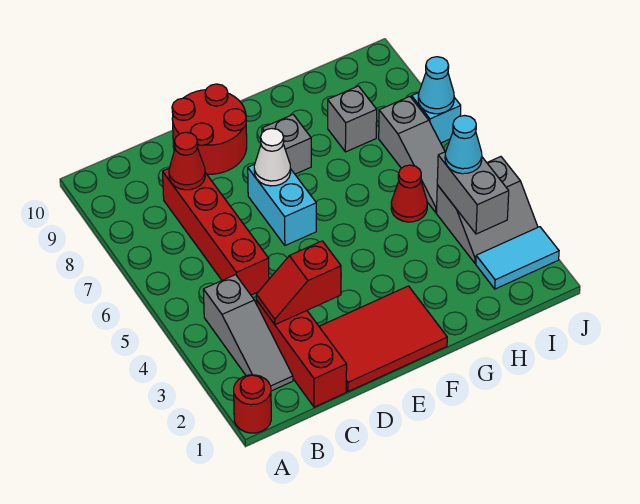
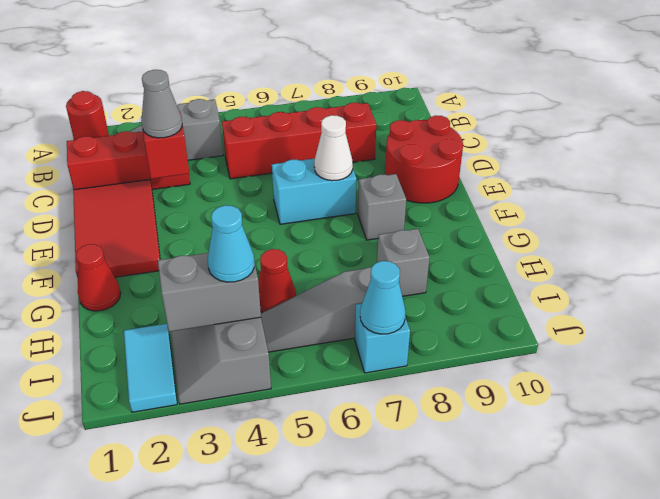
red 1x1 cone [169,132,205,190] -> red 1x1 cone moved to [76,244,121,311]
none -> grey 1x1 cone [141,70,182,138]

